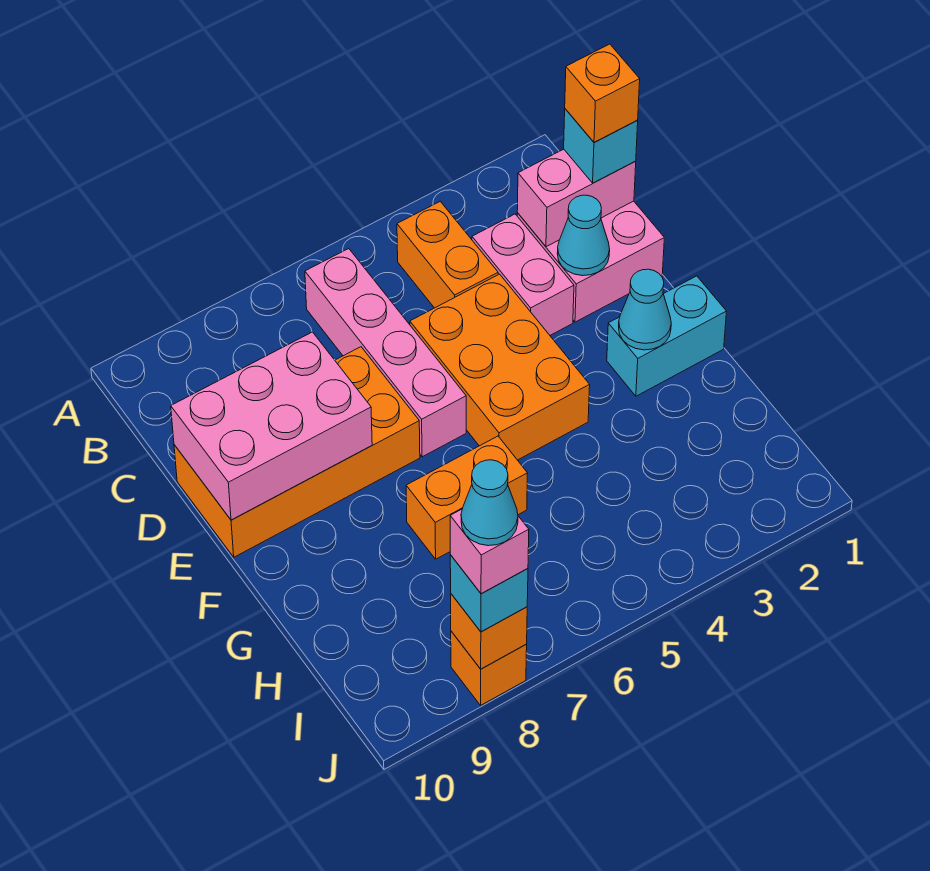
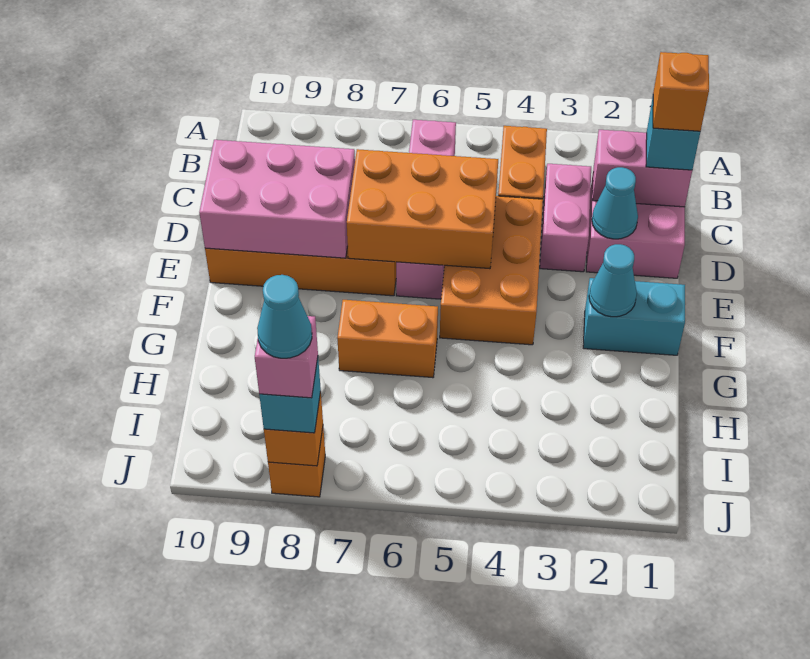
none -> orange 2x3 brick [347,149,498,269]

